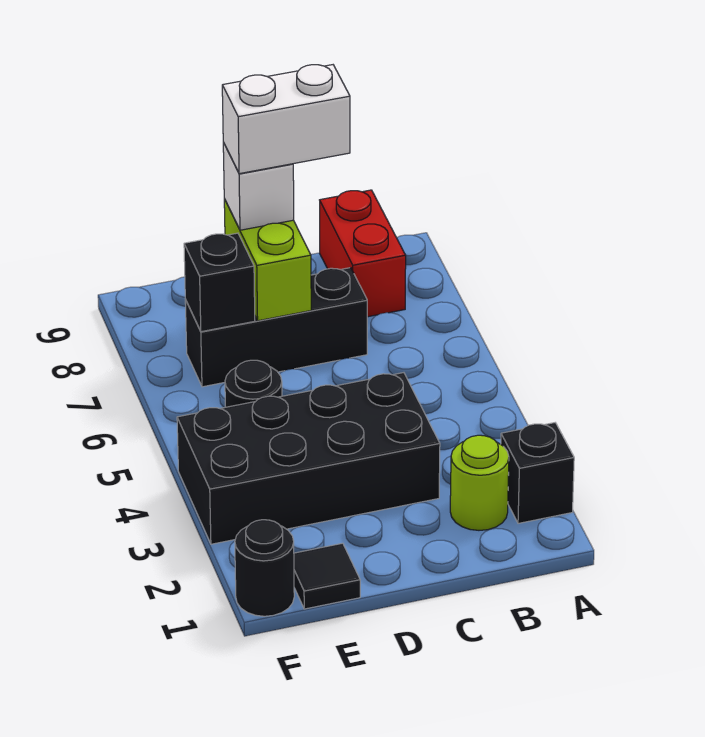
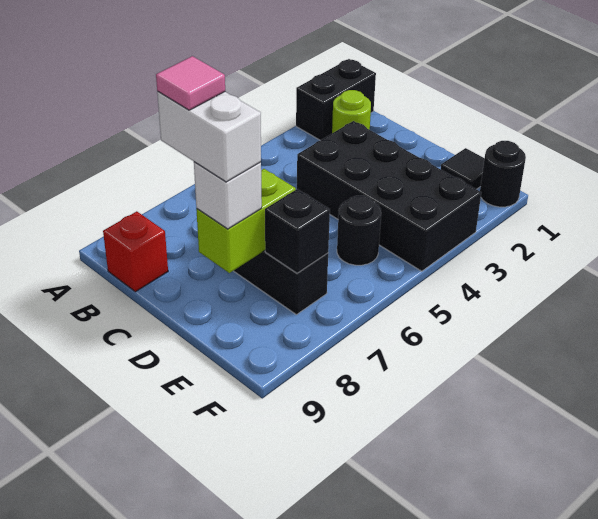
black 1x1 brick [501,423,574,523] -> black 1x2 brick [296,59,376,140]
red 1x2 brick [320,190,406,317] -> red 1x1 brick [103,211,168,292]
none -> pink 1x1 tile [156,56,225,110]

